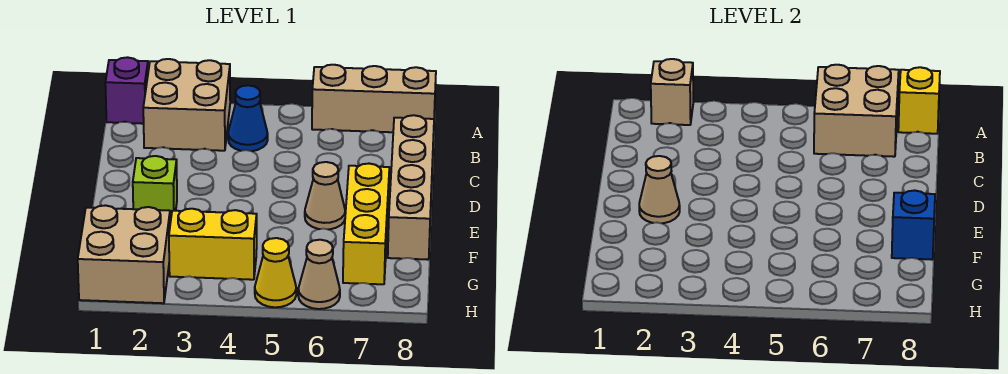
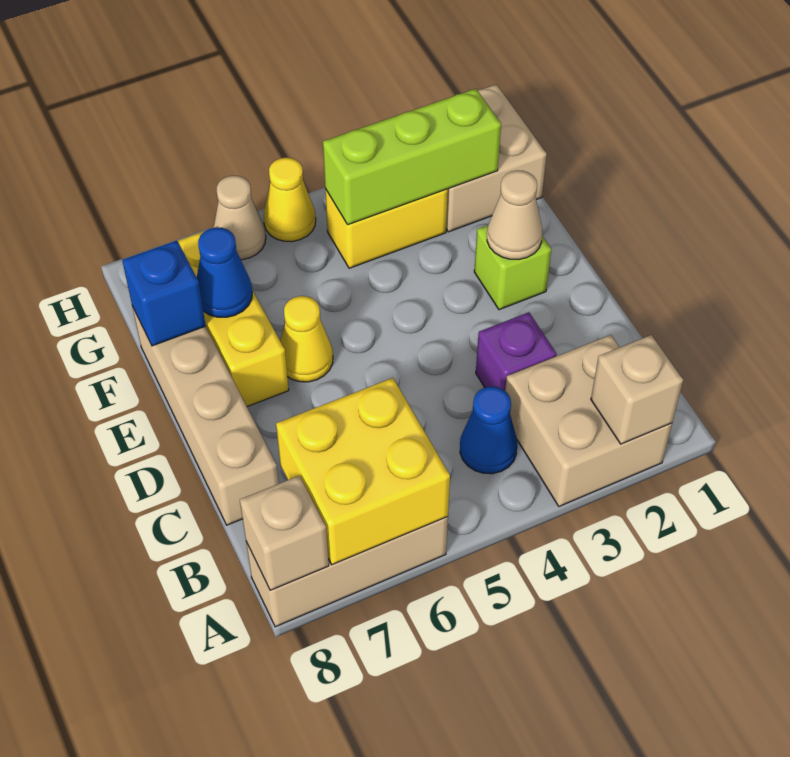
purple 1x1 brick [105,57,148,124] -> purple 1x1 brick moved to [476,312,557,391]
tan 2x2 brick [814,65,899,157] -> yellow 2x2 brick [276,378,450,565]
yellow 1x1 brick [898,67,940,134] -> tan 1x1 brick [240,476,329,590]
tan 1x1 cone [305,162,345,229] -> yellow 1x1 cone [280,296,333,382]
none -> blue 1x1 cone [197,227,252,317]
none -> lime 1x3 brick [323,89,501,225]

